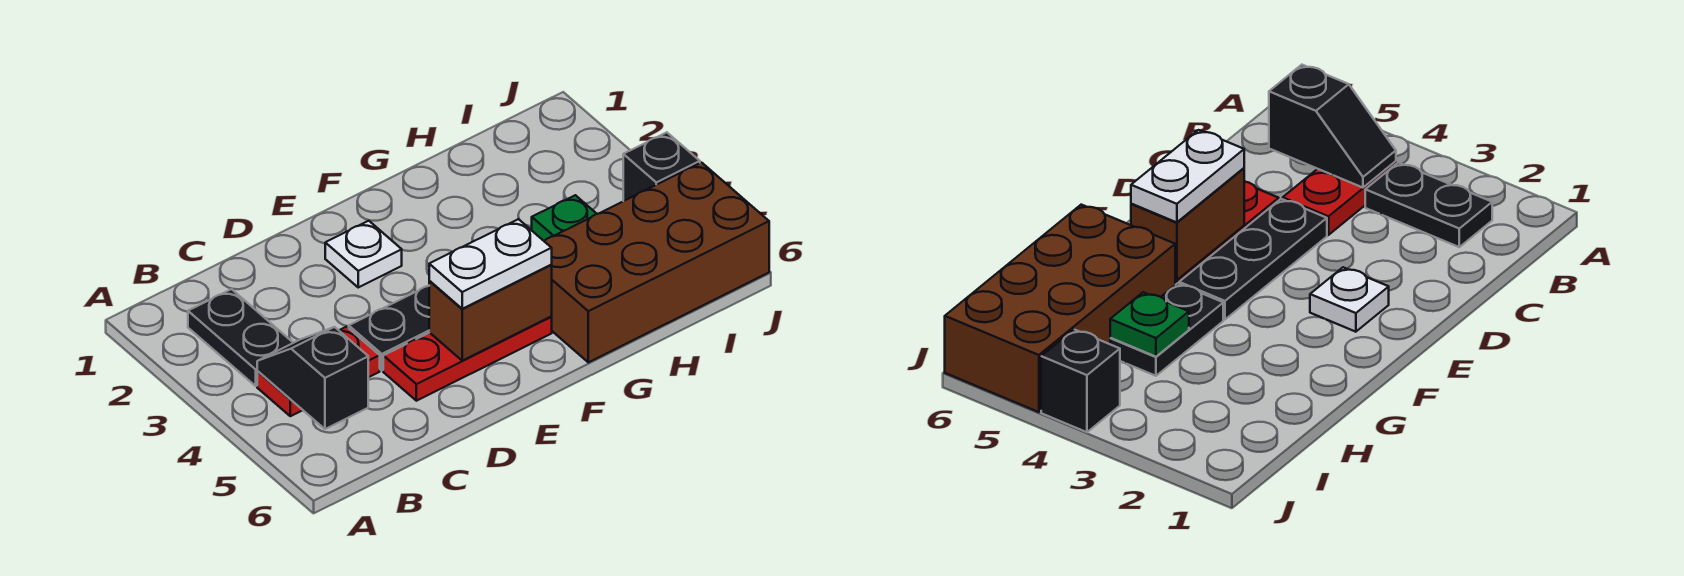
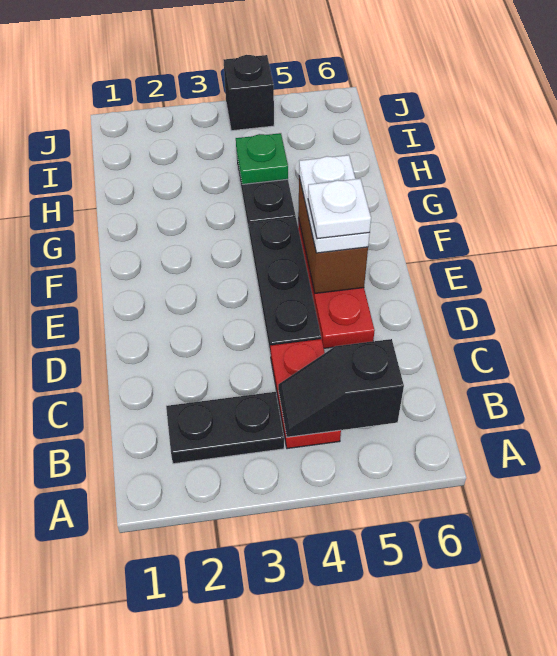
white 1x1 plate [325,221,402,287] -> white 1x1 plate moved to [308,179,371,239]
brown 2x4 brick [544,163,769,362] -> none

